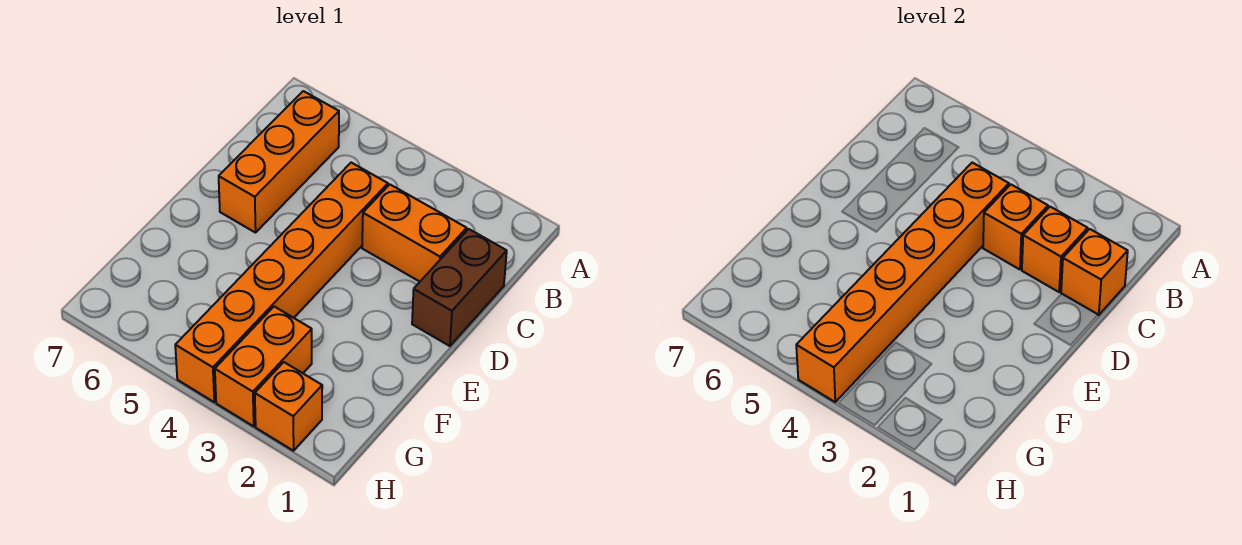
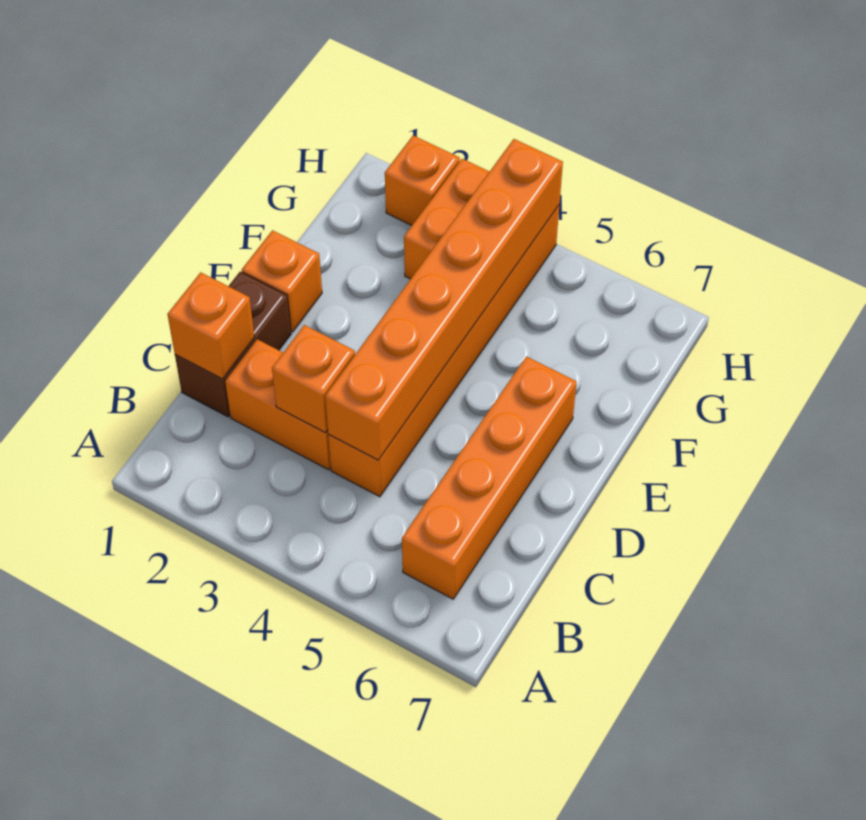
orange 1x3 brick [219,91,339,233] -> orange 1x4 brick [402,356,577,599]
orange 1x1 brick [1022,207,1088,292] -> orange 1x1 brick moved to [242,230,322,332]

